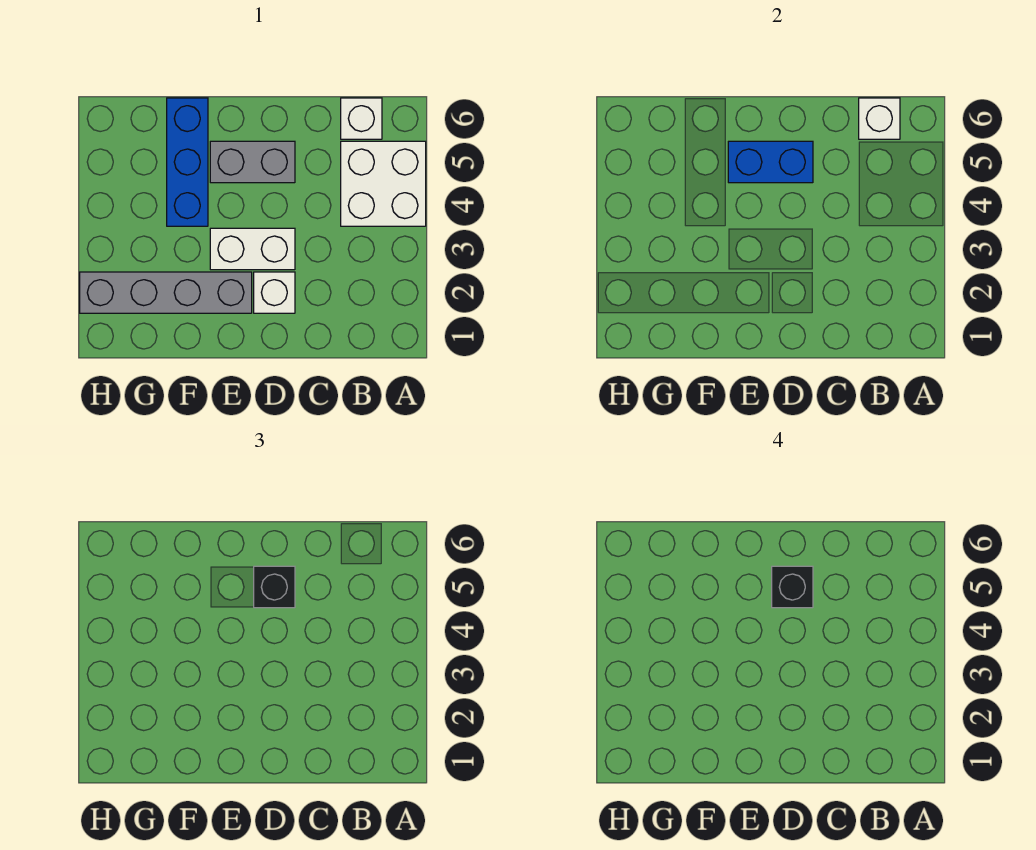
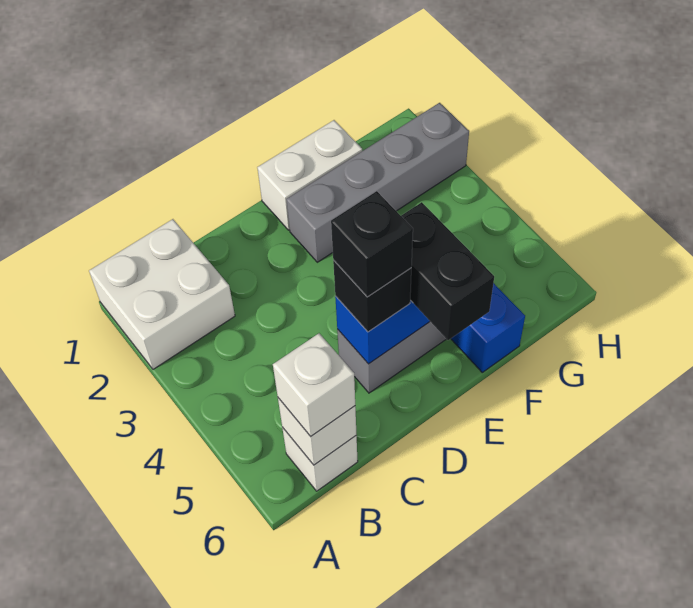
white 2x2 brick [341,141,426,226] -> white 2x2 brick moved to [89,219,235,369]
white 1x1 brick [254,272,295,313] -> white 1x1 brick moved to [273,333,355,436]
white 1x2 brick [210,228,295,270] -> white 1x2 brick moved to [257,120,362,230]
none -> black 1x2 brick [401,202,494,340]

